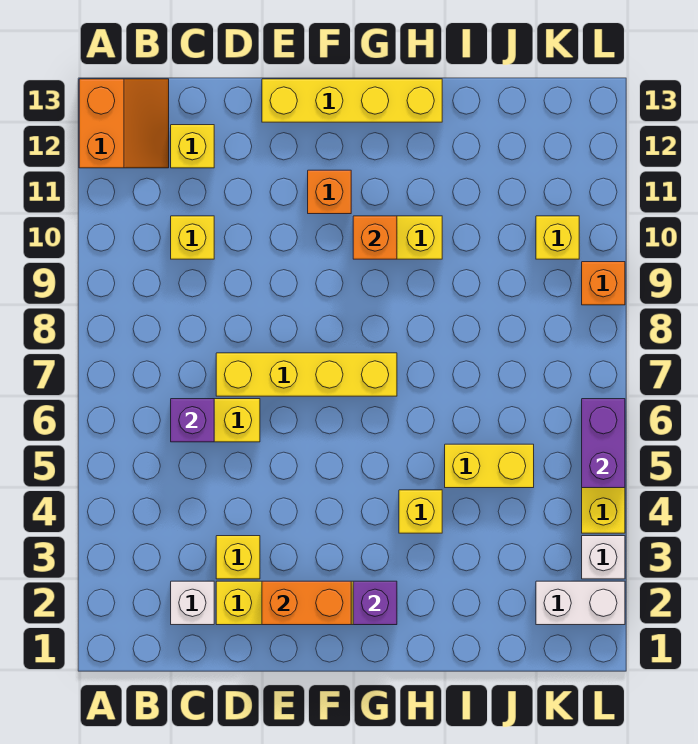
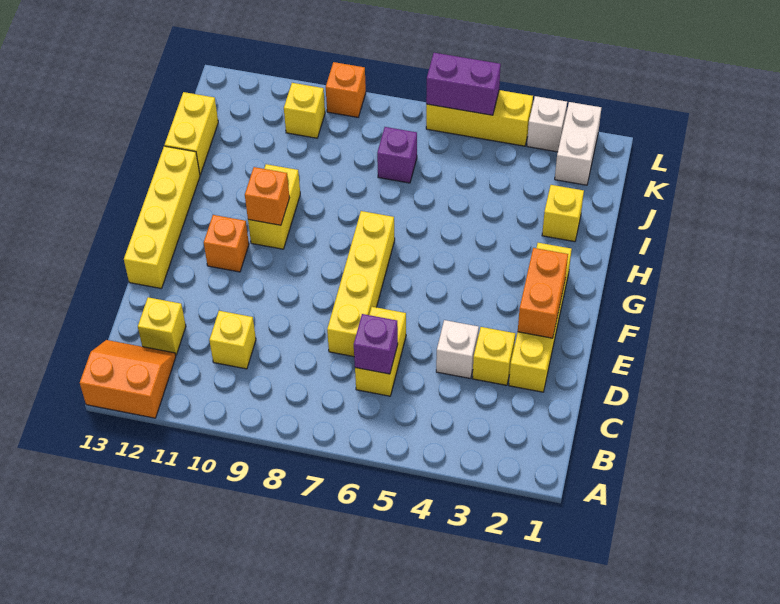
white 1x1 brick [171,581,214,625] -> white 1x1 brick moved to [436,320,479,379]
purple 1x1 brick [353,581,397,625] -> purple 1x1 brick moved to [377,127,417,183]
yellow 1x1 brick [399,490,442,533] -> yellow 1x1 brick moved to [542,185,584,242]
yellow 1x2 brick [445,444,534,488] -> yellow 1x2 brick moved to [165,92,218,175]

